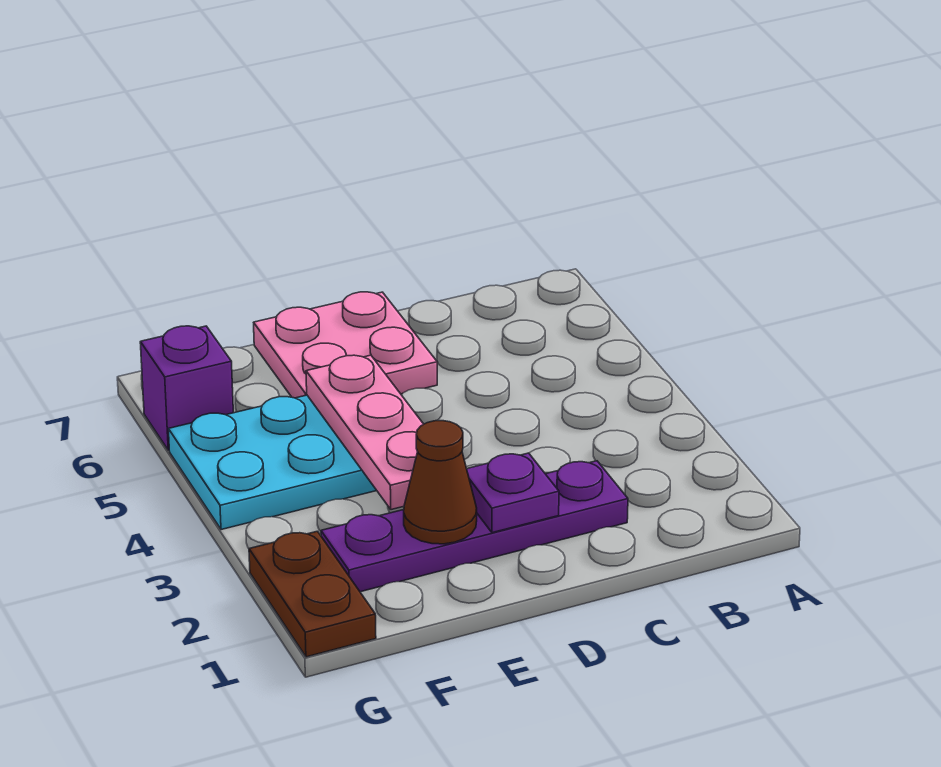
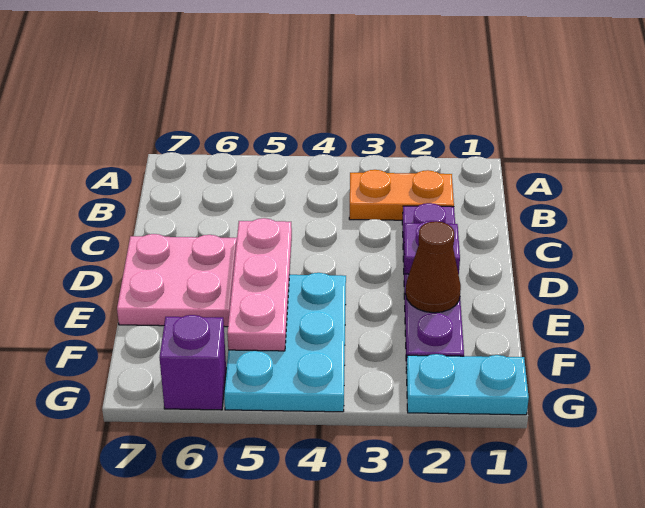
none -> orange 1x2 plate [349,170,454,220]
pink 1x3 plate [306,355,423,510] -> pink 1x3 plate turned to [227,218,292,351]
brown 1x2 plate [249,531,376,657] -> cyan 1x2 plate [406,354,529,415]

